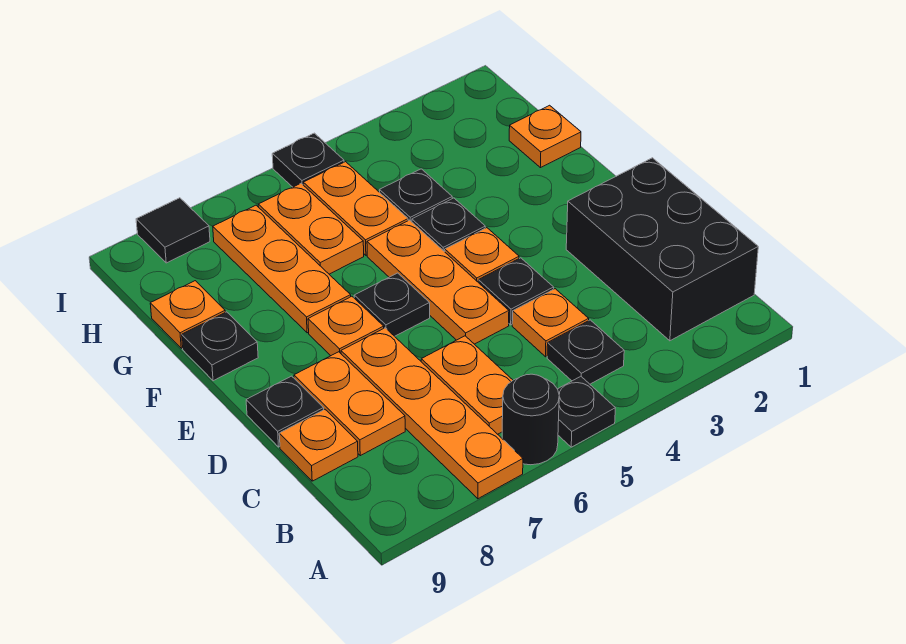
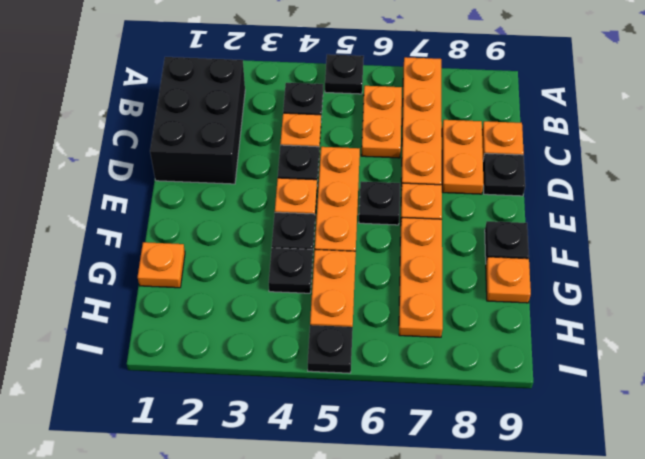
black 1x1 round brick [502,374,559,465] -> none
orange 1x2 plate [258,183,364,274] -> none
black 1x1 tile [136,198,210,263] -> none

